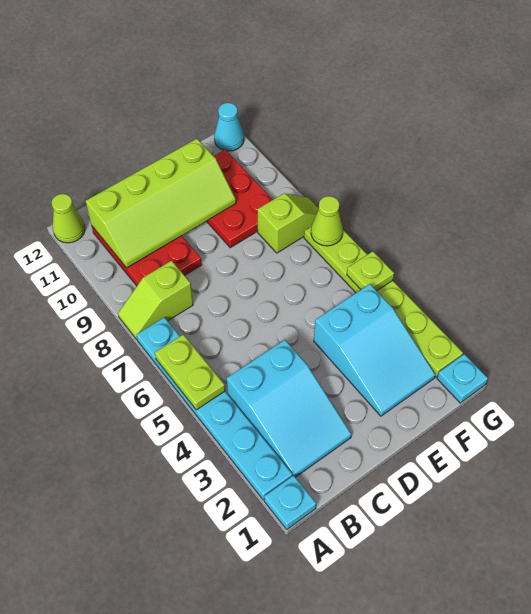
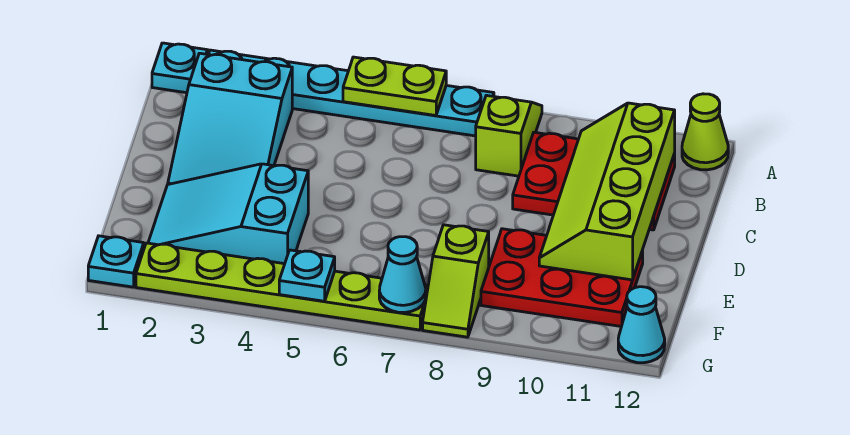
cyan 2x3 slope [227,340,352,477] -> cyan 2x3 slope turned to [168,53,292,184]
lime 1x1 plate [347,251,394,291] -> cyan 1x1 plate [279,250,335,301]
lime 1x1 cone [311,196,343,246] -> cyan 1x1 cone [379,237,426,313]

